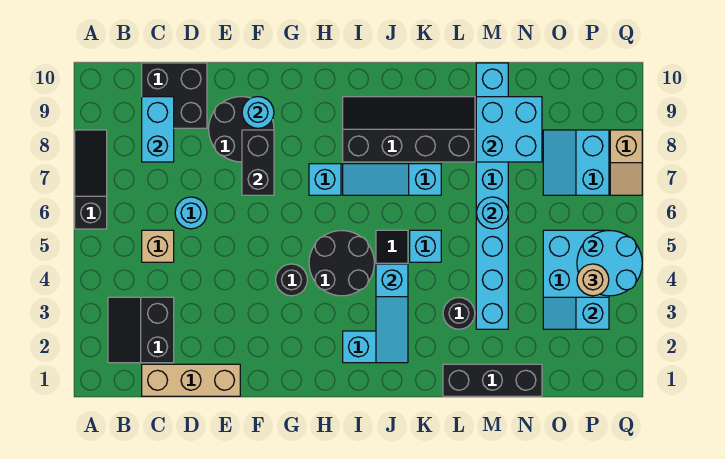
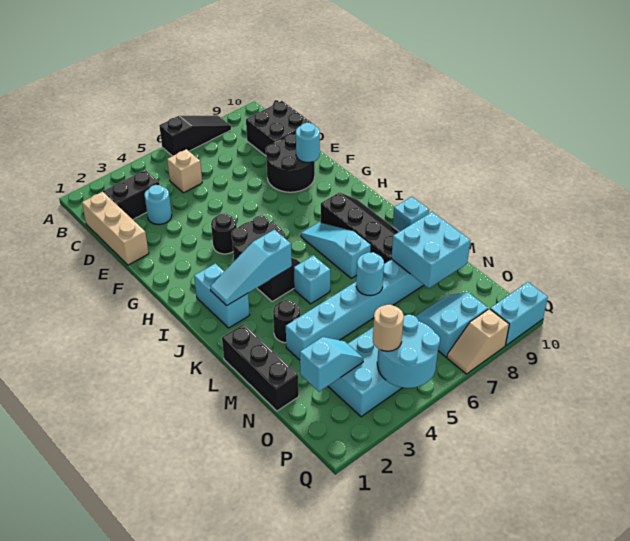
cyan 1x2 brick [142,97,174,162] -> cyan 1x2 brick moved to [490,282,548,345]
cyan 1x1 round brick [175,197,207,229] -> cyan 1x1 round brick moved to [144,185,172,225]
black 1x2 brick [242,130,274,195] -> none
cyan 1x1 brick [309,164,341,195] -> cyan 1x1 brick moved to [393,197,429,232]
cyan 1x2 slope [543,297,609,329] -> cyan 1x2 slope turned to [300,337,363,392]

